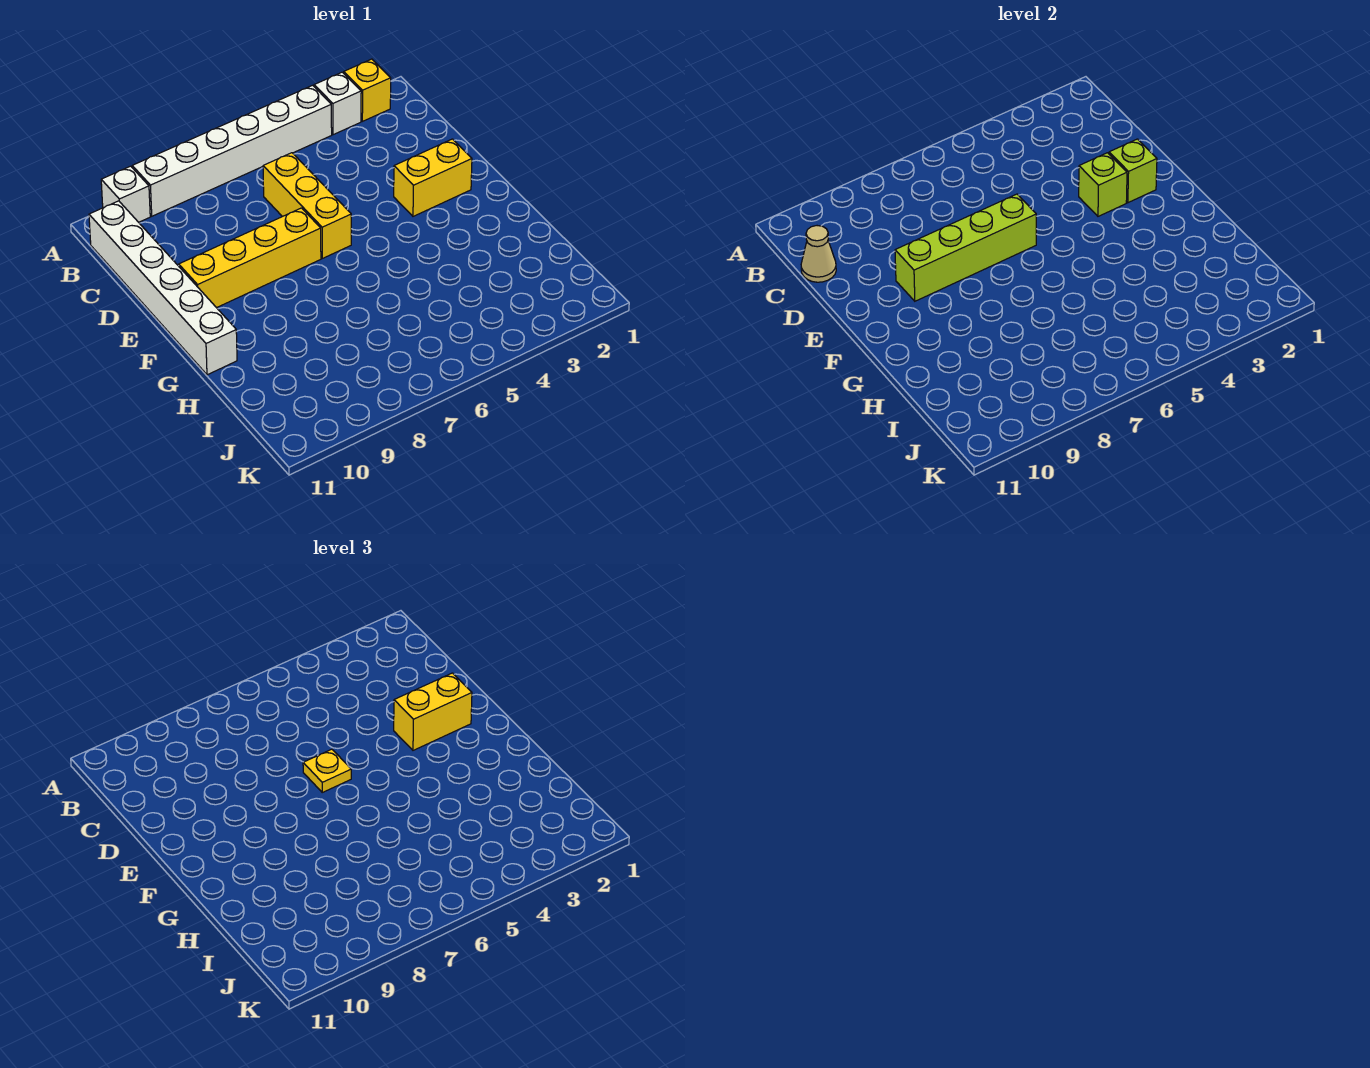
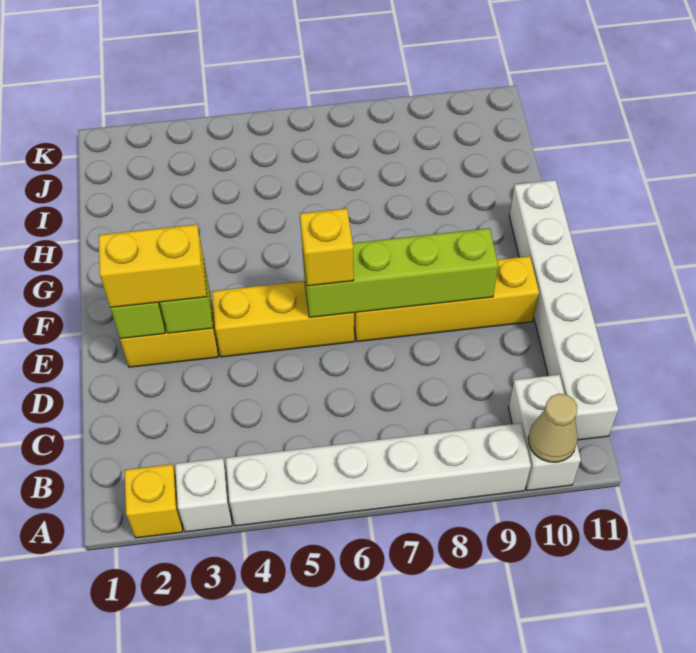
white 1x1 brick [101,166,150,222] -> white 1x2 brick [508,375,581,491]
yellow 1x3 brick [263,153,351,258] -> yellow 1x3 brick turned to [212,281,354,357]
tan 1x1 cone [801,226,836,282] -> tan 1x1 cone moved to [528,394,578,462]
yellow 1x1 plate [303,749,351,792] -> yellow 1x1 brick [300,208,354,286]

